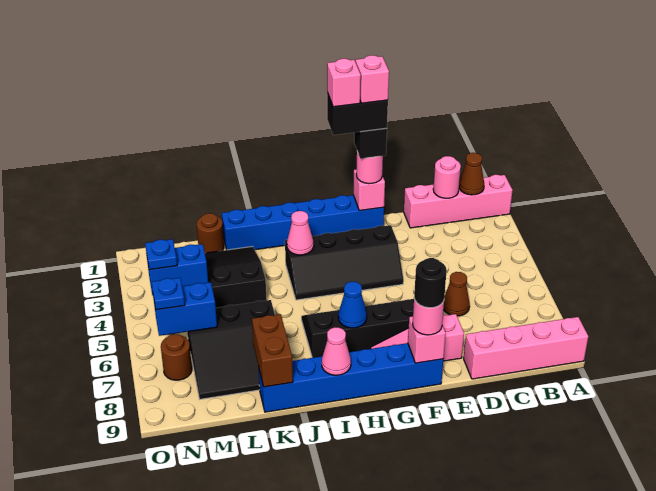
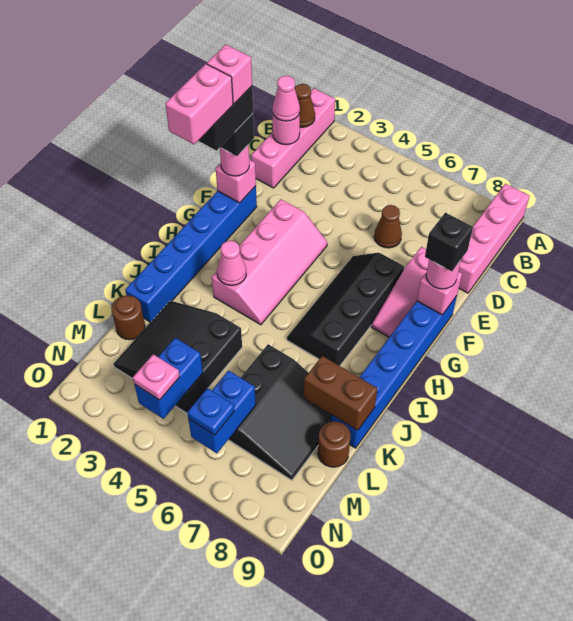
black 2x4 slope [285,225,404,300] -> pink 2x4 slope [212,199,327,325]
black 1x1 round brick [414,258,447,308] -> black 1x1 brick [425,213,473,271]
pink 1x1 brick [327,59,361,107] -> pink 1x2 brick [165,64,233,144]
blue 1x1 cone [338,282,367,328] -> none
pink 1x1 cone [322,327,351,375] -> pink 1x1 cone moved to [272,76,300,121]
blue 1x1 plate [145,239,177,270] -> pink 1x1 plate [133,354,180,400]
brown 1x1 round brick [161,334,192,380] -> brown 1x1 round brick moved to [318,421,351,467]

